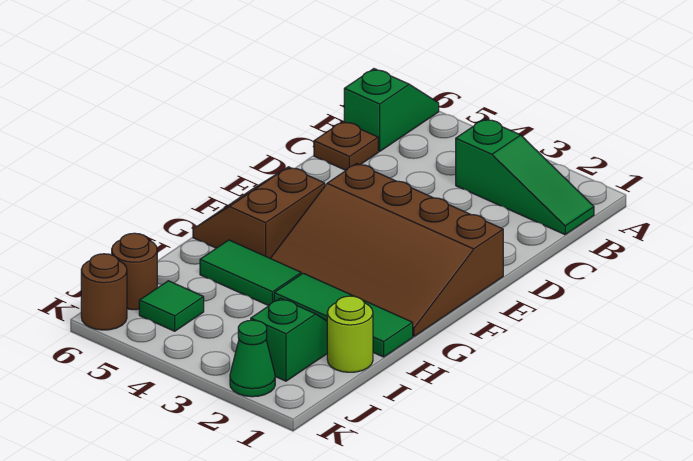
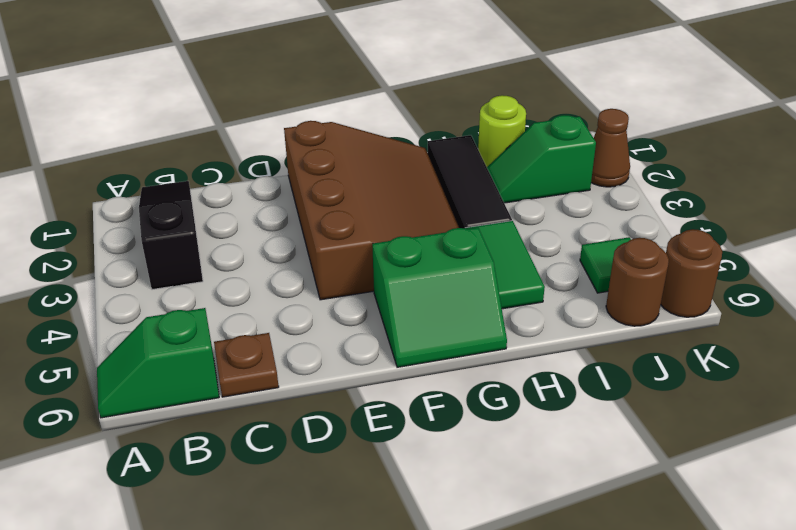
green 1x3 slope [456,119,594,235] -> black 1x3 slope [139,181,203,290]
brown 2x2 slope [193,167,325,258] -> green 2x2 slope [372,228,507,367]
green 1x3 tile [274,273,413,357] -> black 1x3 tile [428,135,512,228]
green 1x1 cone [230,320,275,397] -> brown 1x1 cone [591,109,630,187]

